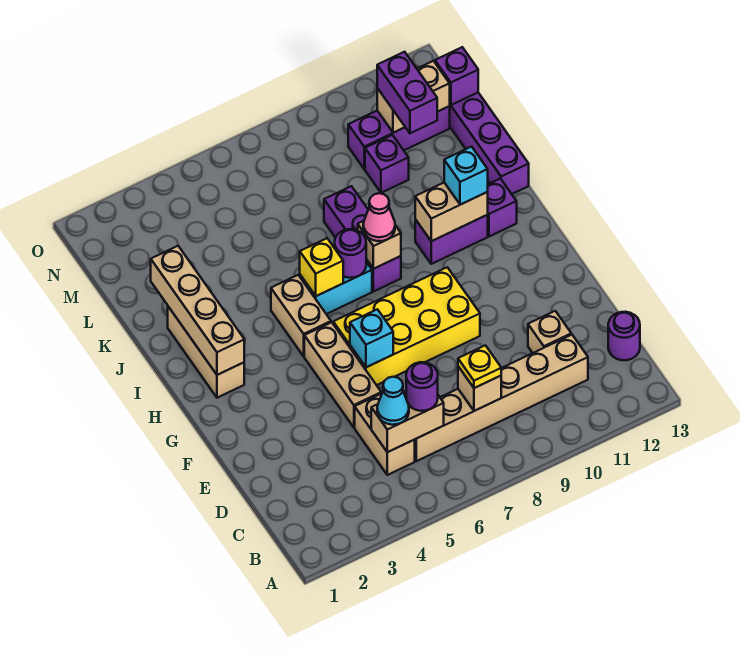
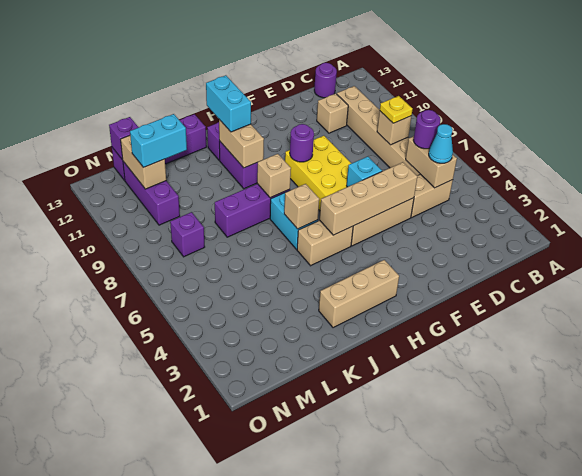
tan 1x4 brick [151,246,244,375] -> tan 1x4 brick moved to [320,162,417,235]
yellow 1x1 brick [300,238,343,296] -> tan 1x1 brick [284,184,319,229]
purple 1x1 round brick [335,229,366,278] -> purple 1x1 round brick moved to [290,124,314,162]
pink 1x1 cone [363,193,395,241] -> none
cyan 1x1 brick [444,147,488,205] -> cyan 1x2 brick [206,75,251,132]
purple 1x1 brick [365,135,409,193] -> purple 1x1 brick moved to [170,212,205,257]
purple 1x2 brick [377,52,437,133] -> cyan 1x2 brick [130,114,187,168]

